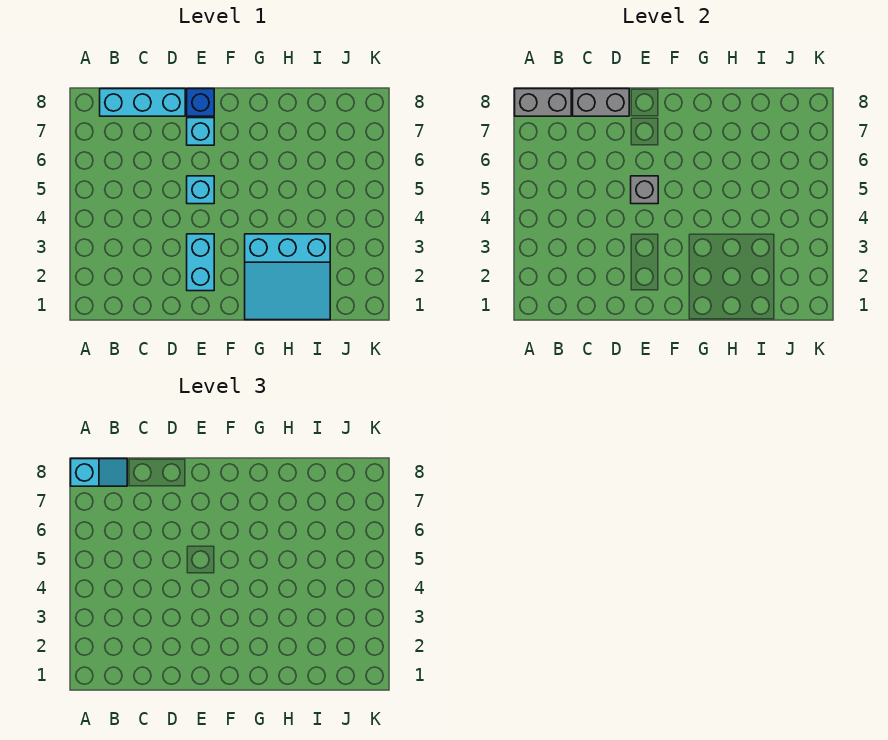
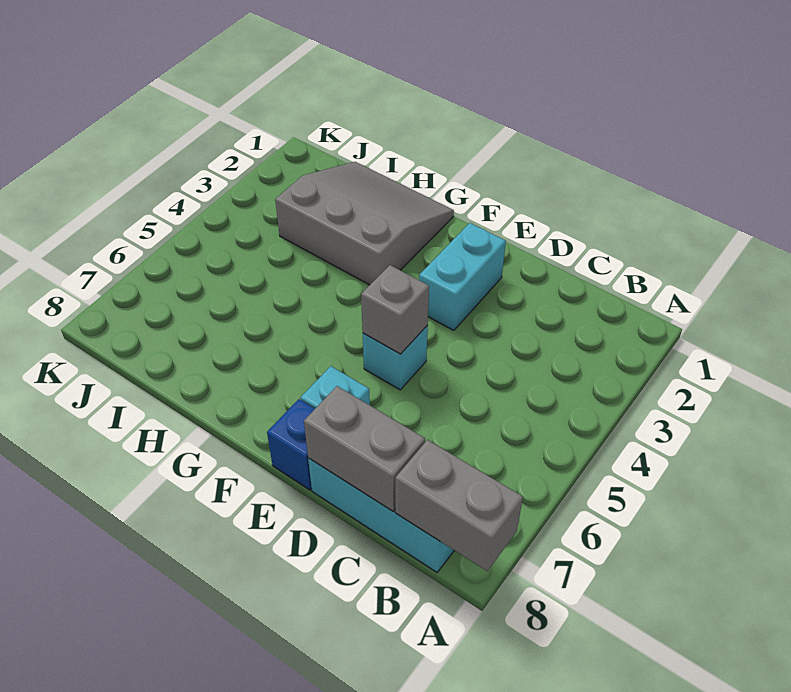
cyan 1x2 slope [71,459,127,486] -> none
cyan 3x3 slope [245,234,330,320] -> grey 3x3 slope [275,162,454,285]

